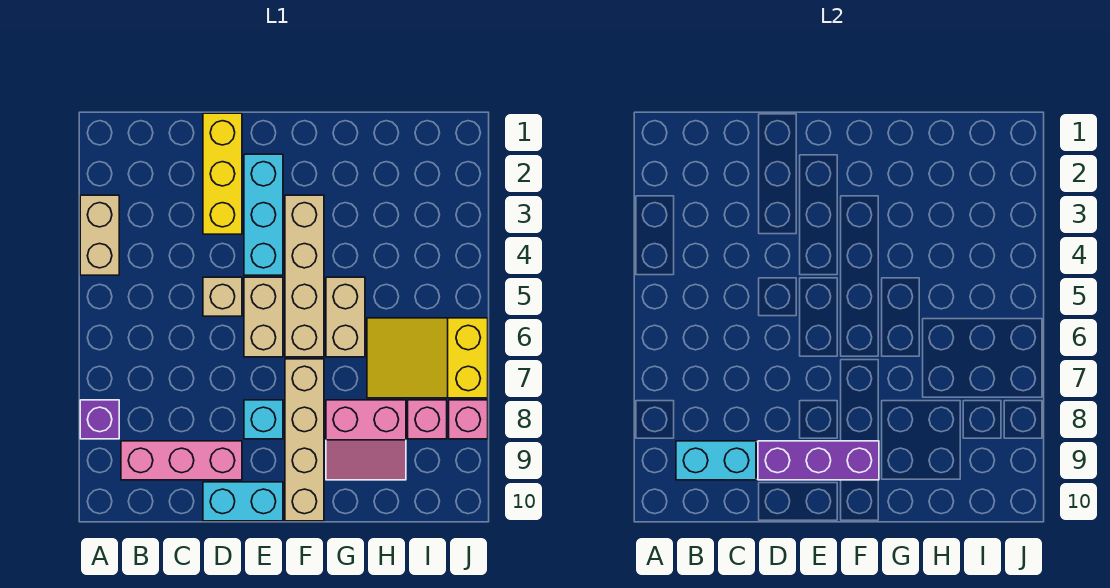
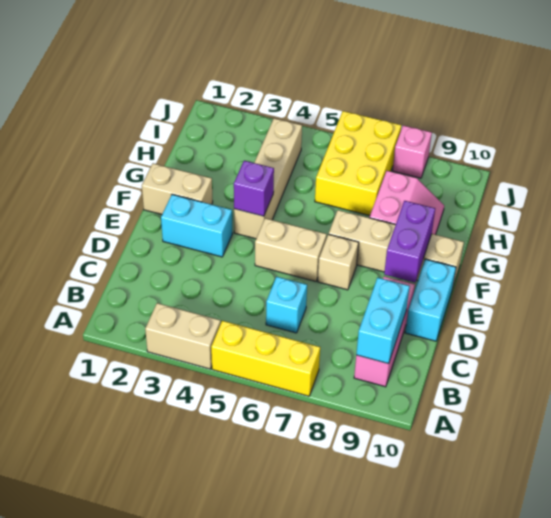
purple 1x1 brick [80,400,119,439] -> purple 1x1 brick moved to [234,161,274,216]
yellow 1x3 brick [203,113,242,234] -> yellow 1x3 brick moved to [211,321,320,396]
tan 1x1 brick [203,277,242,316] -> tan 1x1 brick moved to [318,234,359,290]
purple 1x3 brick [758,441,879,480] -> purple 1x2 brick [384,201,435,283]
cyan 1x3 brick [244,154,283,275] -> cyan 1x2 brick [161,194,233,257]
cyan 1x1 brick [244,400,283,439] -> cyan 1x1 brick moved to [266,277,307,333]
tan 1x4 brick [285,195,324,357] -> tan 1x4 brick turned to [234,118,302,239]
tan 1x2 brick [326,277,365,357] -> tan 1x2 brick moved to [142,163,213,214]
yellow 2x3 slope [367,318,488,398] -> yellow 2x3 brick [315,111,401,216]
pink 1x1 brick [408,400,447,439] -> none

